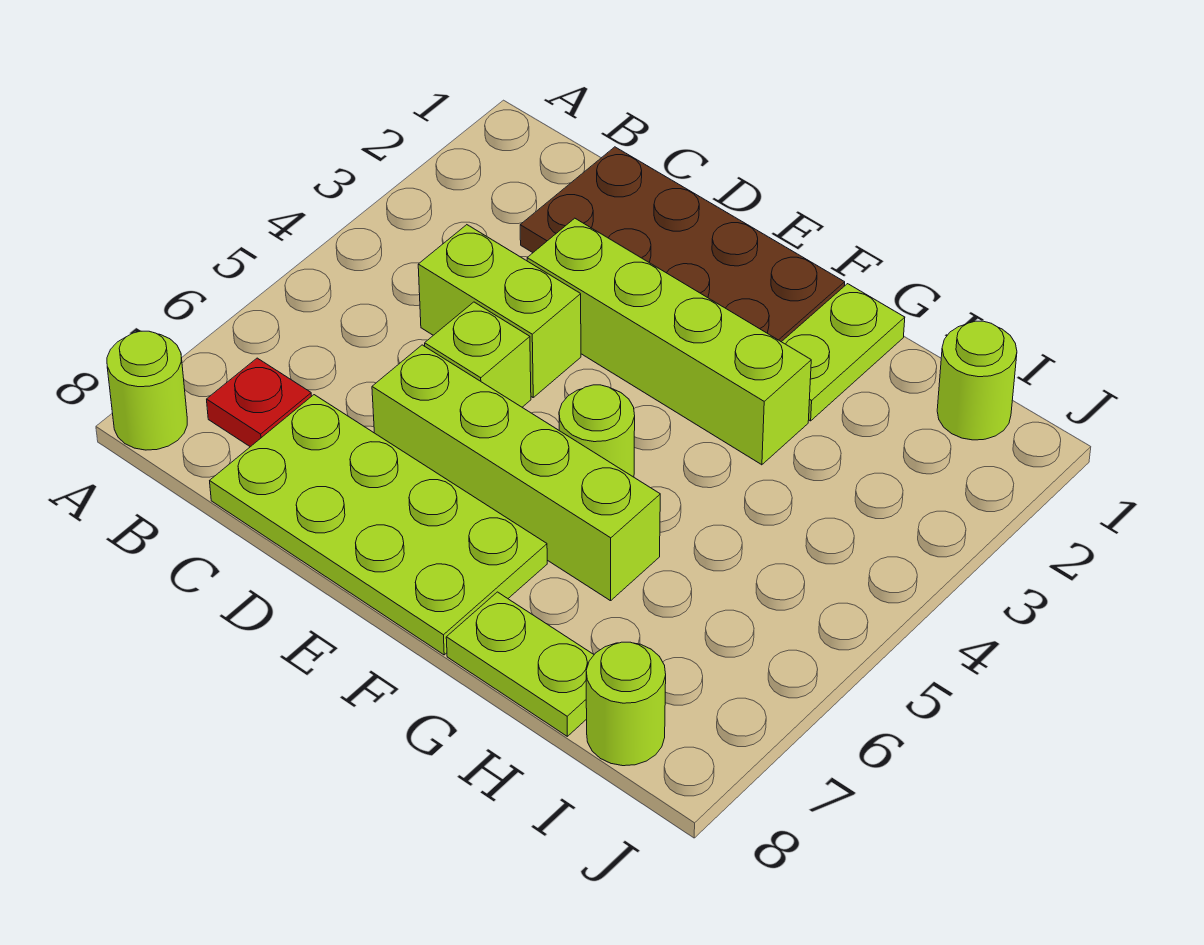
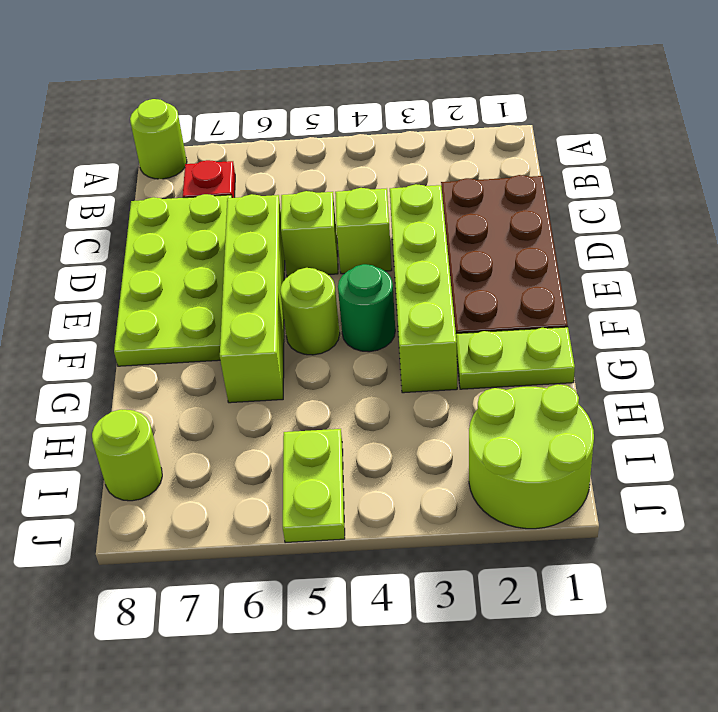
lime 1x2 brick [418,225,581,397] -> lime 1x1 brick [335,188,392,274]
none -> green 1x1 round brick [338,264,395,352]
lime 1x2 plate [446,592,594,736] -> lime 1x2 plate moved to [283,429,345,543]
lime 1x1 round brick [937,321,1017,440] -> lime 2x2 round brick [469,384,594,529]

